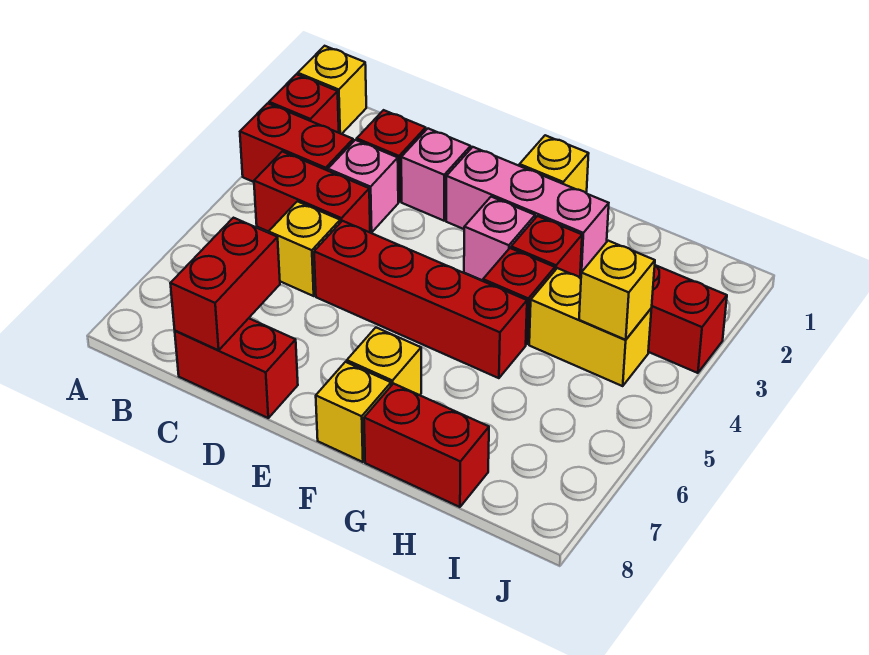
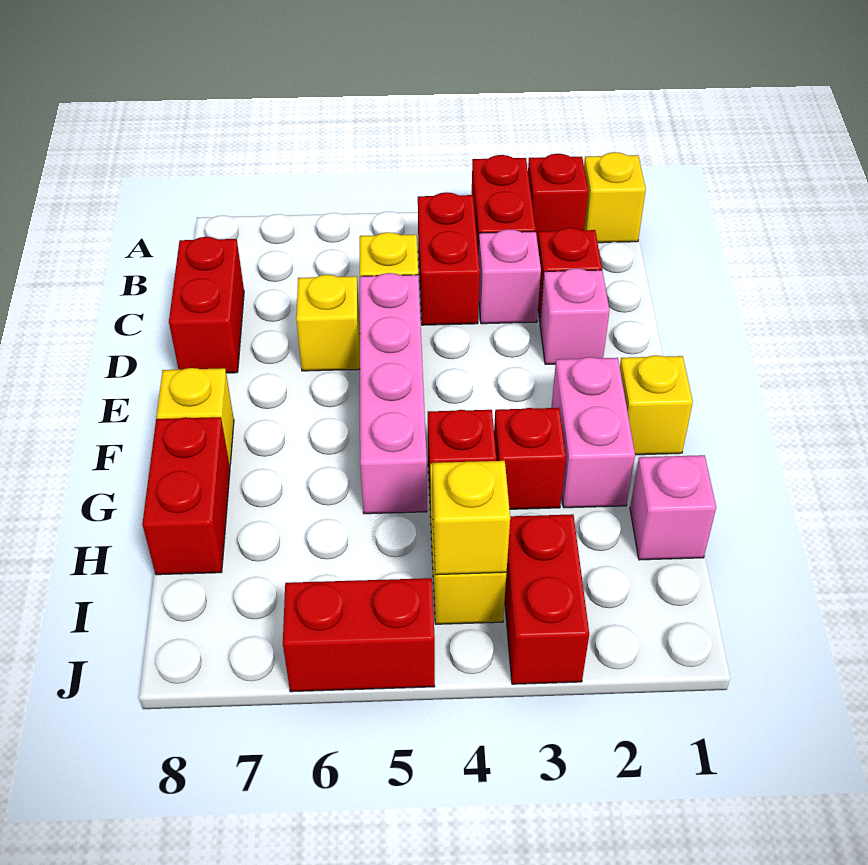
red 1x2 brick [170,218,280,350] -> red 1x2 brick moved to [283,578,435,692]
red 1x4 brick [314,221,527,378] -> pink 1x4 brick [360,273,427,514]
pink 1x3 brick [446,147,609,278] -> pink 1x2 brick [551,357,635,508]
pink 1x1 brick [464,197,535,280] -> pink 1x1 brick moved to [630,455,716,560]
yellow 1x1 brick [347,328,421,395] -> yellow 1x1 brick moved to [296,275,360,371]

